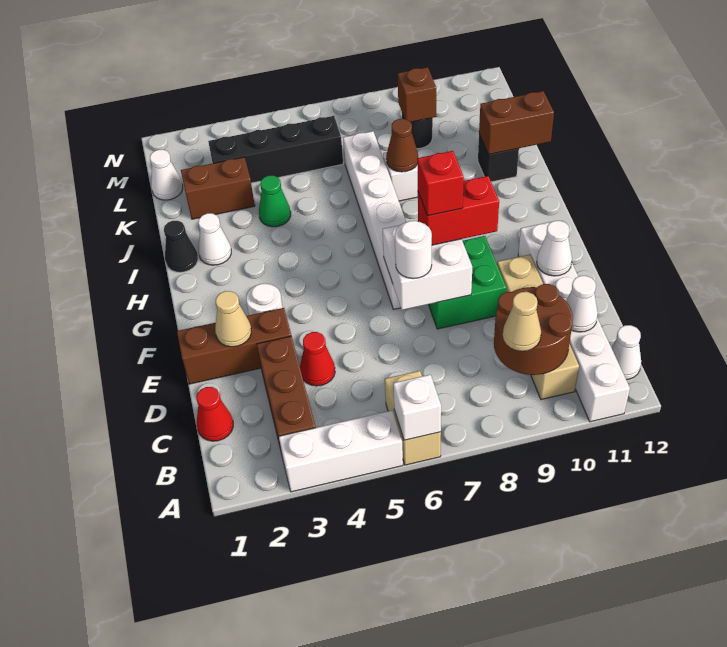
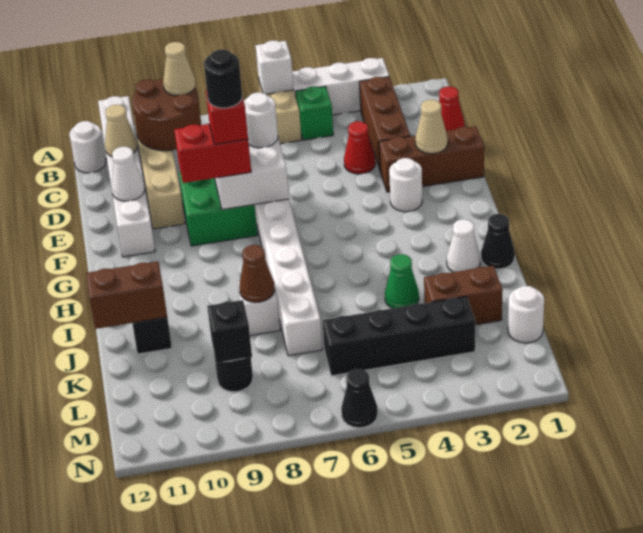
none -> green 1x1 brick [296,86,333,140]
white 1x1 cone [611,325,641,380] -> white 1x1 round brick [70,121,106,173]
white 1x1 cone [566,276,598,332] -> tan 1x1 cone [105,105,137,156]
none -> black 1x1 round brick [204,50,242,108]
white 1x1 cone [150,150,183,200] -> white 1x1 round brick [508,286,544,343]
brown 1x1 brick [398,67,436,122] -> black 1x1 brick [207,300,252,363]
none -> black 1x1 cone [341,369,378,428]

